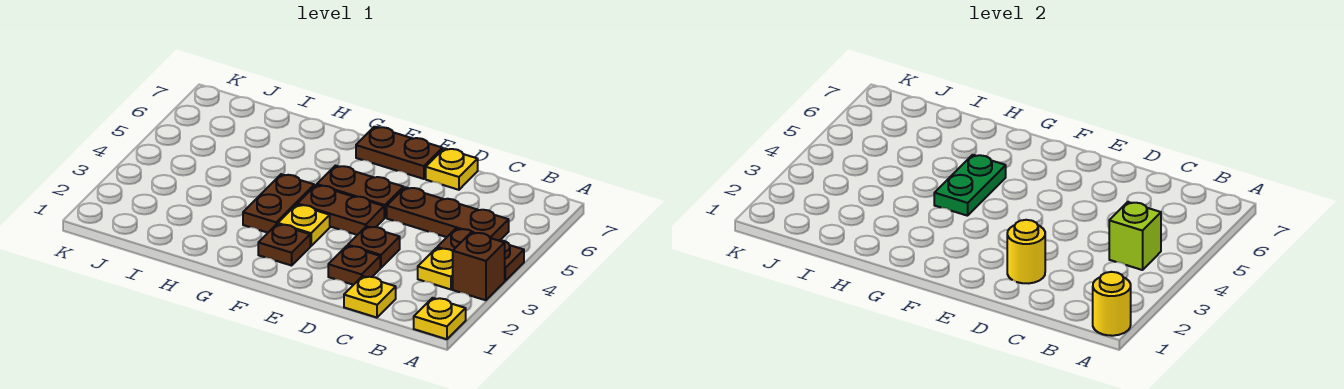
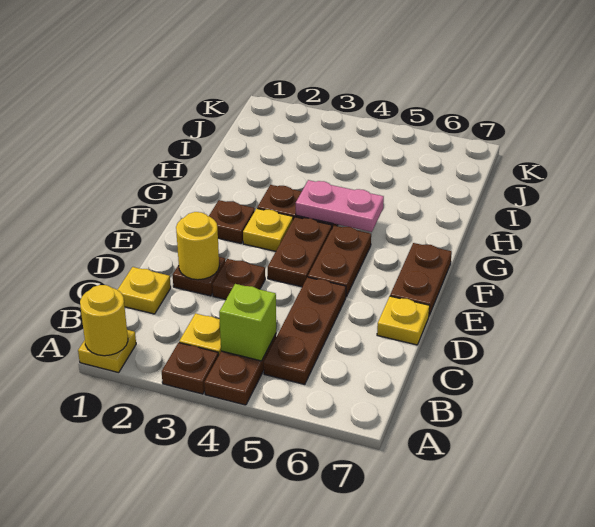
brown 1x1 brick [453,232,505,300] -> brown 1x1 plate [162,343,218,394]
green 1x2 plate [934,155,1006,216] -> pink 1x2 plate [296,180,384,232]

